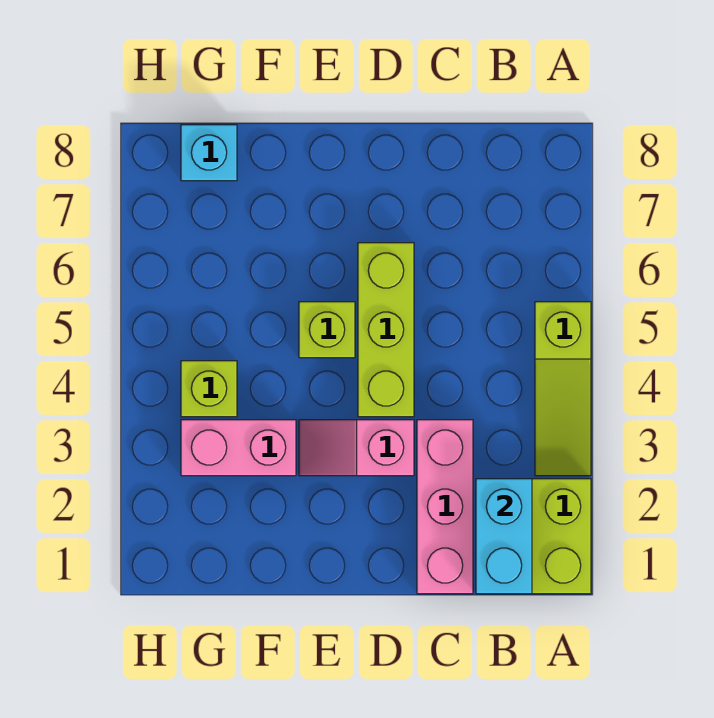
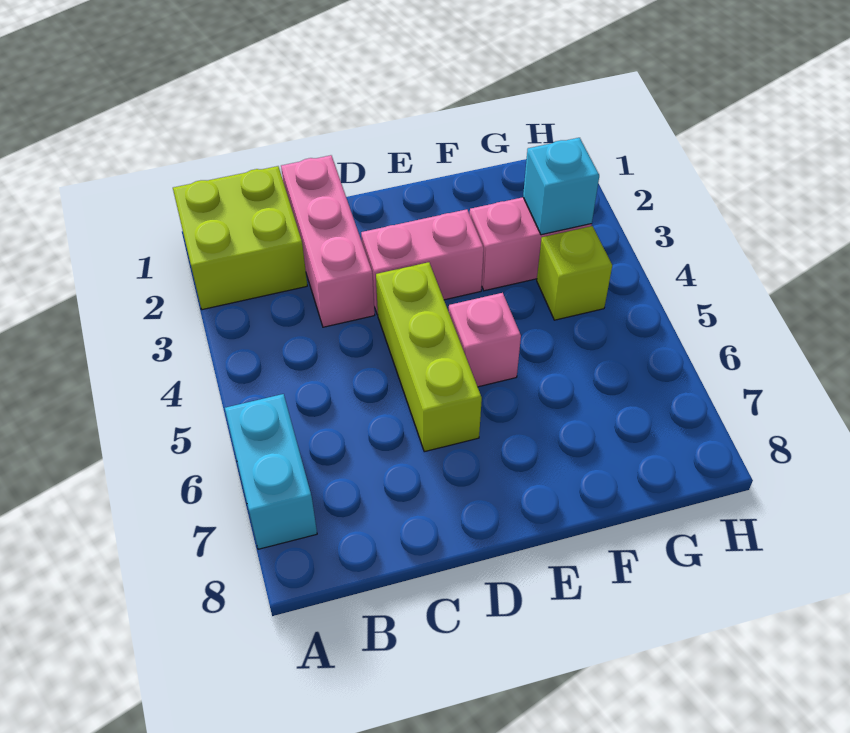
lime 1x3 slope [535,302,591,476] -> none
cyan 1x2 brick [476,479,532,594] -> cyan 1x2 brick moved to [225,394,317,549]
pink 1x2 slope [299,420,414,476] -> pink 1x2 brick [361,209,484,315]
lime 1x1 brick [299,302,355,358] -> pink 1x1 brick [449,293,521,387]
cyan 1x1 brick [181,125,237,181] -> cyan 1x1 brick moved to [523,138,599,235]

